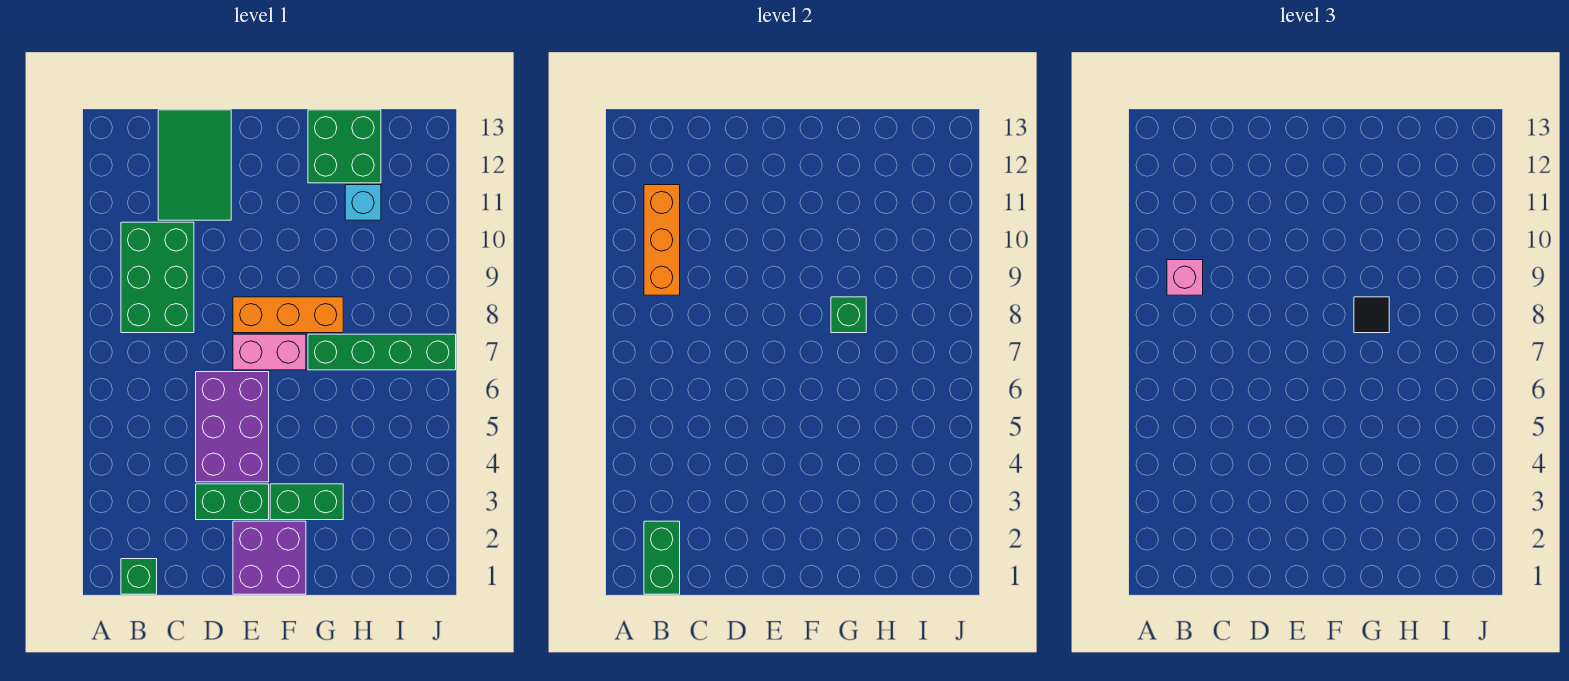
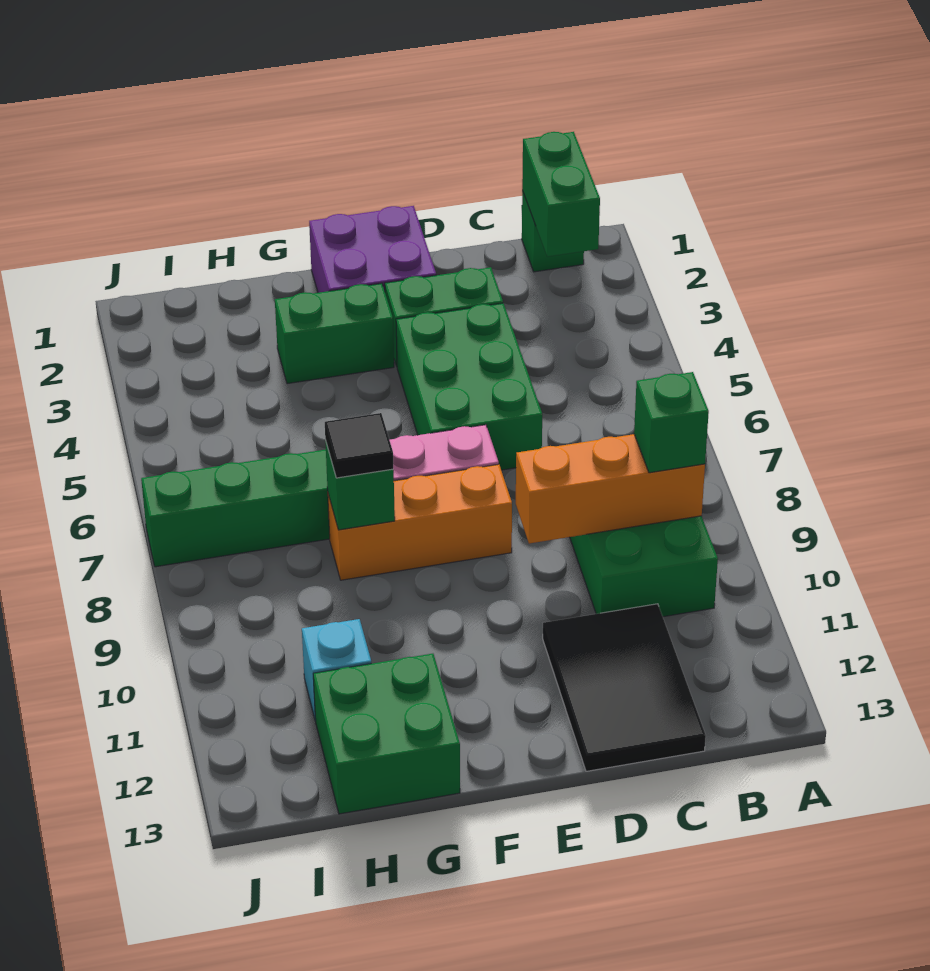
orange 1x3 brick [644,185,680,295] -> orange 1x3 brick turned to [516,434,705,544]
pink 1x1 brick [1167,260,1203,295] -> green 1x1 brick [634,372,709,473]
green 2x3 tile [158,110,231,220] -> black 2x3 tile [543,604,706,771]
purple 2x3 brick [196,372,269,482] -> green 2x3 brick [396,303,542,470]

